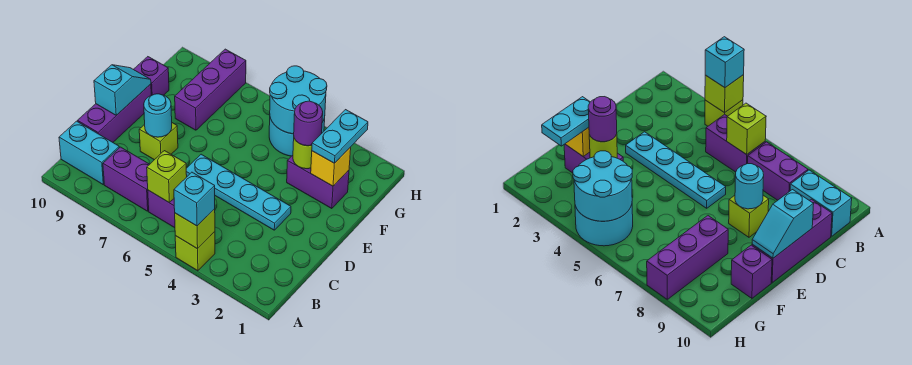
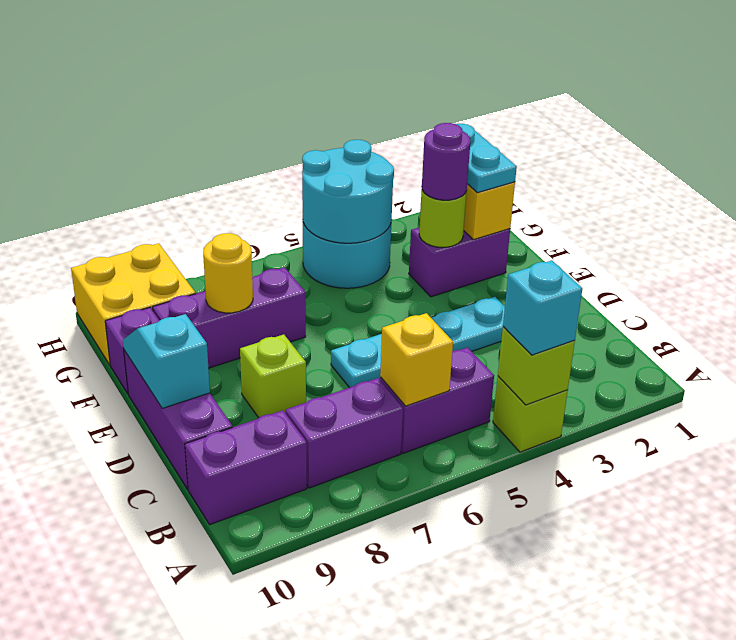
lime 1x1 brick [147,151,187,203] -> yellow 1x1 brick [380,313,453,406]
cyan 1x2 brick [59,121,119,184] -> purple 1x2 brick [185,411,307,525]
cyan 1x1 round brick [144,94,172,137] -> none
purple 1x3 brick [175,49,246,130] -> purple 1x3 brick turned to [153,267,306,368]
none -> yellow 1x1 round brick [203,233,253,313]
none -> yellow 2x2 brick [71,243,195,365]

